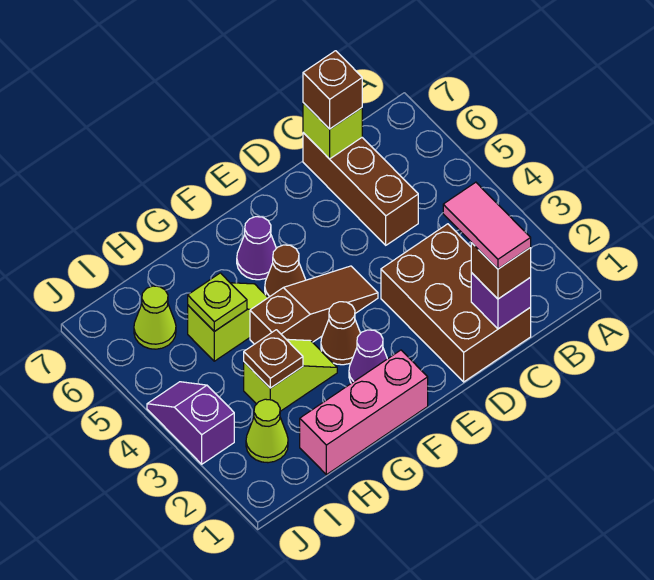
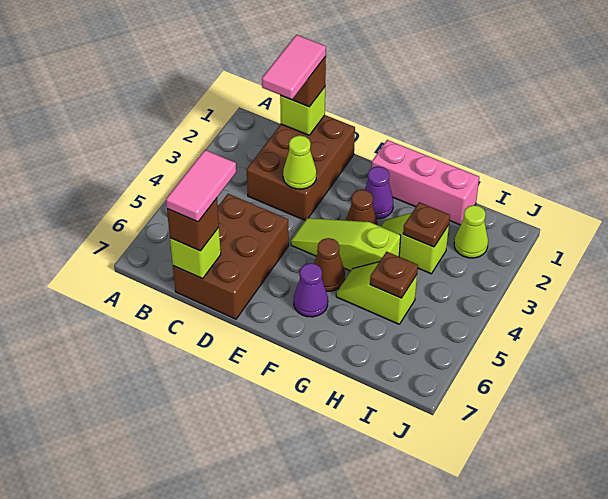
purple 1x1 brick [471,273,531,329] -> lime 1x1 brick [280,87,325,135]
brown 1x3 brick [303,133,418,245] -> brown 2x3 brick [173,194,289,319]
none -> pink 1x2 tile [166,150,236,222]
brown 1x3 slope [250,266,378,344] -> lime 1x3 slope [291,218,401,271]
lime 1x1 plate [188,273,247,331] -> brown 1x1 plate [370,252,418,298]
lime 1x1 cone [134,286,176,349] -> lime 1x1 cone moved to [283,135,316,189]
purple 1x2 slope [147,382,234,464] -> none

